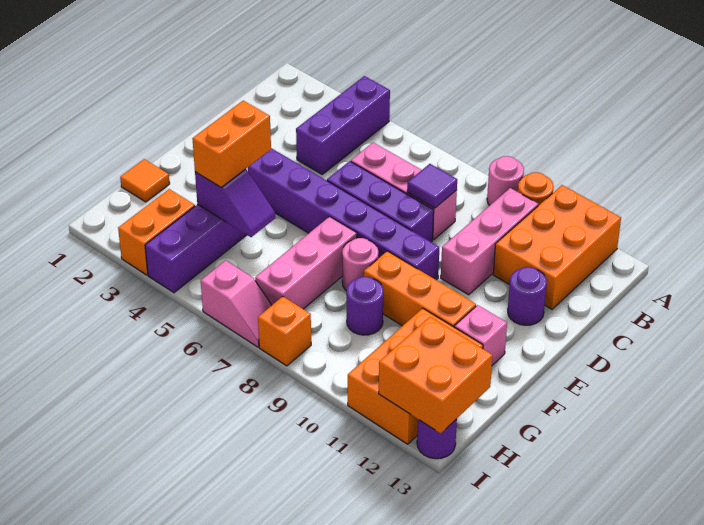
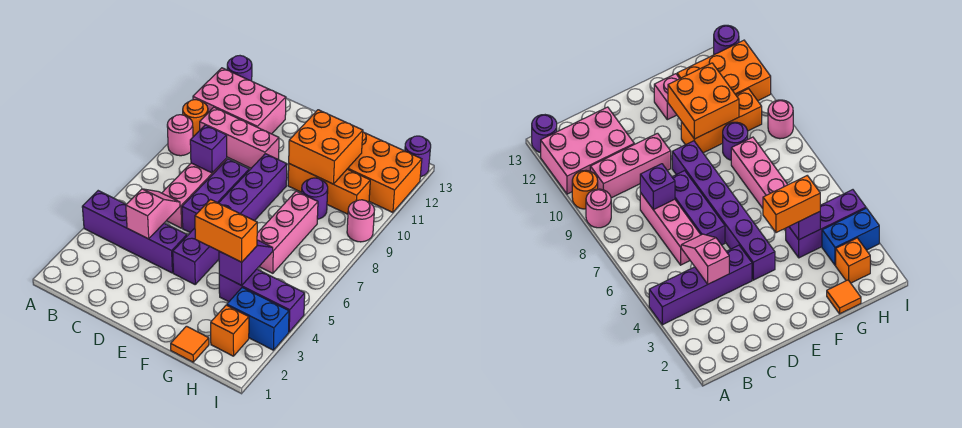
purple 1x3 brick [296,76,390,174] -> purple 1x4 brick [82,191,187,273]
orange 2x3 brick [493,185,621,309] -> pink 2x3 brick [193,68,286,134]
purple 1x1 tile [407,164,457,208] -> purple 1x1 brick [190,125,227,173]
purple 1x1 round brick [508,267,547,325] -> purple 1x1 round brick moved to [227,56,252,81]
pink 1x3 brick [255,217,357,309] -> pink 1x3 brick turned to [257,191,318,273]
pink 1x1 round brick [342,238,378,291] -> pink 1x1 round brick moved to [347,200,375,242]
orange 1x3 brick [364,251,476,327] -> orange 1x3 brick turned to [288,164,370,214]
orange 1x2 brick [118,189,195,275] -> blue 1x2 brick [227,287,289,350]
orange 2x2 brick [379,317,493,433] -> orange 2x2 brick moved to [289,110,363,184]
pink 1x2 slope [201,260,272,347] -> pink 1x2 slope moved to [126,189,180,239]
orange 1x1 brick [258,296,311,366] -> orange 1x1 brick moved to [211,305,249,356]

